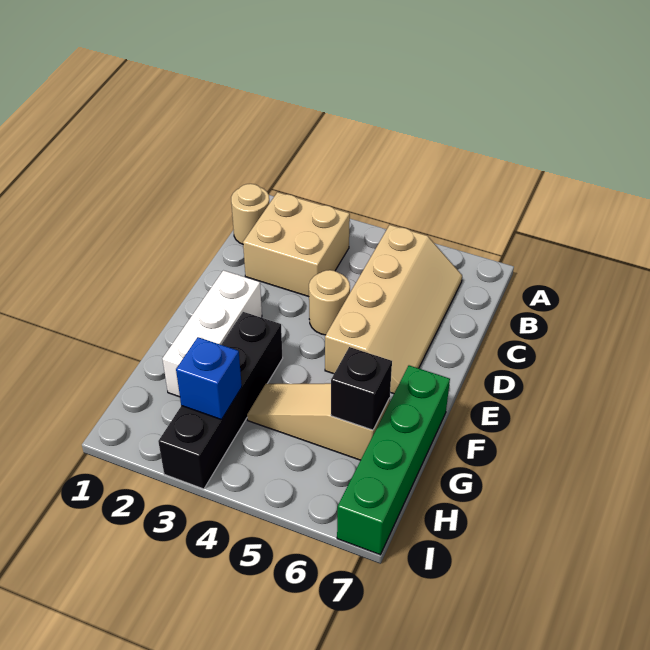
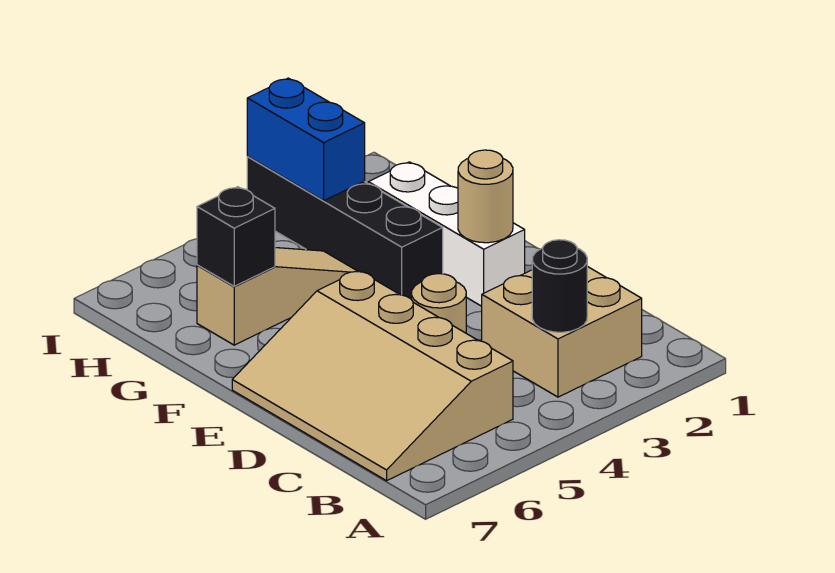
tan 1x1 round brick [231,184,269,244] -> tan 1x1 round brick moved to [458,150,513,243]
none -> black 1x1 round brick [532,240,587,332]
tan 2x4 slope [325,225,462,394] -> tan 3x4 slope [232,271,513,481]
green 1x4 brick [337,365,450,555] -> none
blue 1x1 brick [176,337,242,420] -> blue 1x2 brick [247,78,365,201]

